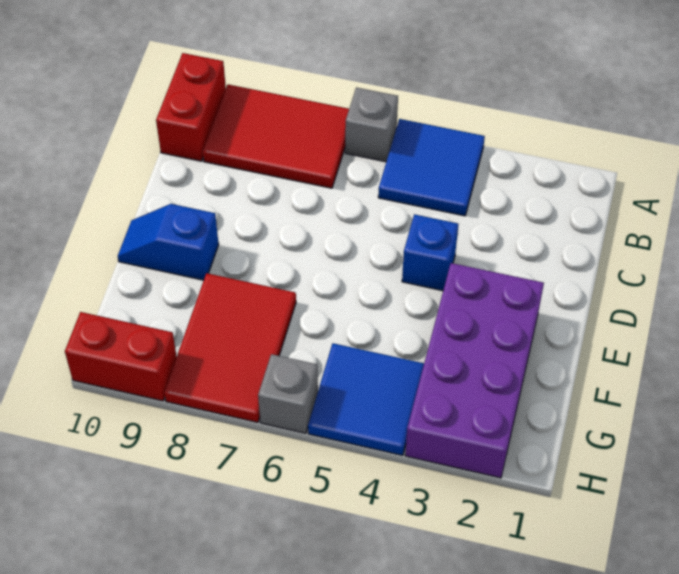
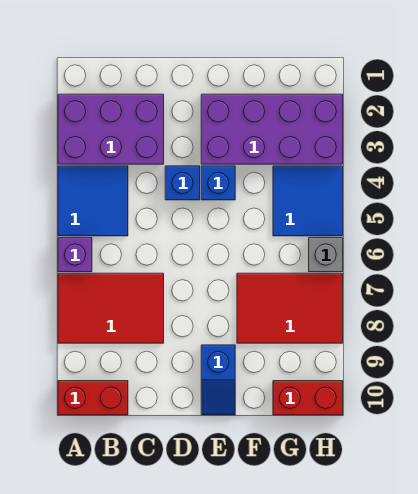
none -> purple 2x3 brick [58,94,164,164]
grey 1x1 brick [345,88,398,162] -> purple 1x1 brick [58,238,92,272]
red 2x3 tile [203,85,349,188] -> red 2x3 tile turned to [58,273,164,343]
none -> blue 1x1 brick [201,166,235,200]
red 1x2 brick [65,312,177,401] -> red 1x2 brick turned to [273,381,343,415]

